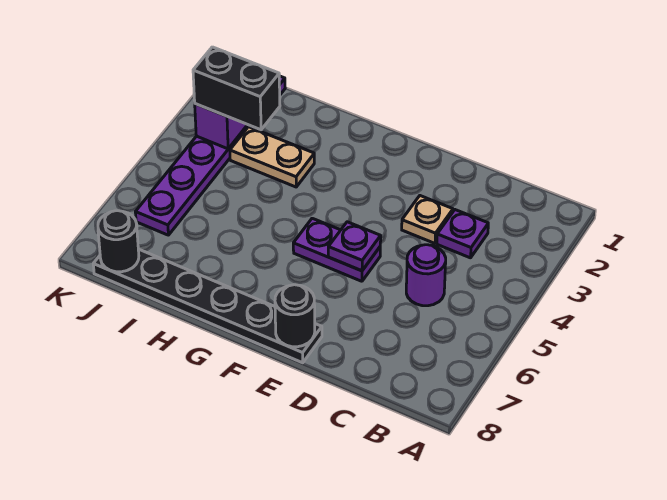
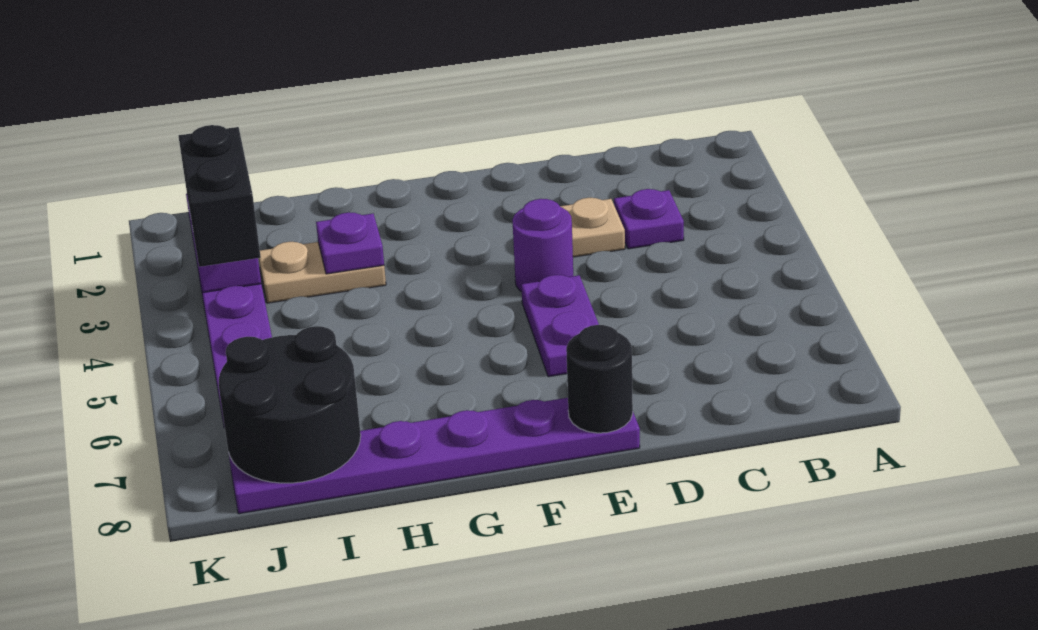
purple 1x1 round brick [406,245,446,306] -> purple 1x1 round brick moved to [512,199,573,292]
purple 1x2 plate [293,218,380,281] -> purple 1x2 plate turned to [521,275,599,377]
purple 1x1 plate [328,222,381,271] -> purple 1x1 plate moved to [316,212,384,274]
black 1x6 plate [93,249,322,363] -> purple 1x6 plate [229,398,640,514]
black 1x2 brick [193,47,280,130] -> black 1x2 brick turned to [179,125,261,267]
black 1x1 round brick [98,211,139,272] -> black 2x2 round brick [219,326,361,483]

